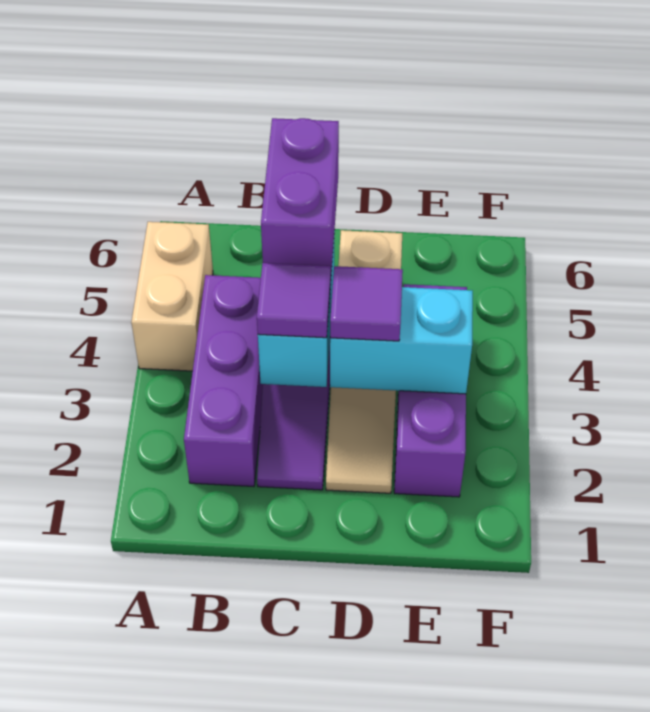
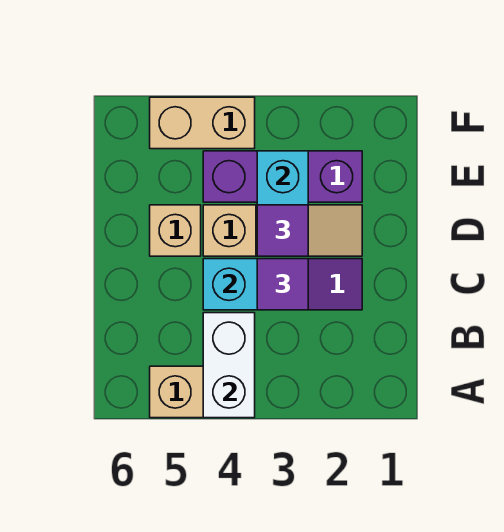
none -> white 1x2 brick [203,313,255,418]
purple 1x3 brick [184,275,263,486] -> none
purple 1x2 brick [261,118,339,271] -> none
none -> tan 1x2 brick [150,97,255,149]

